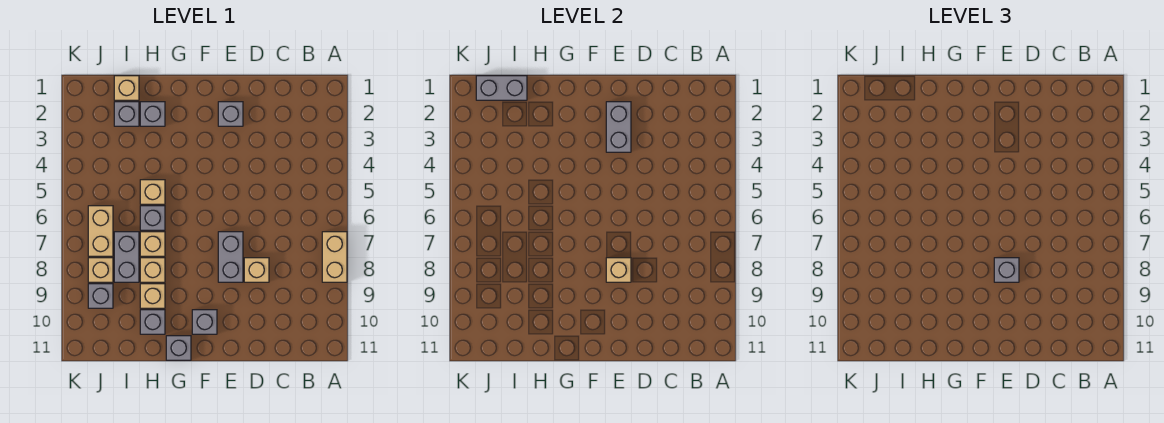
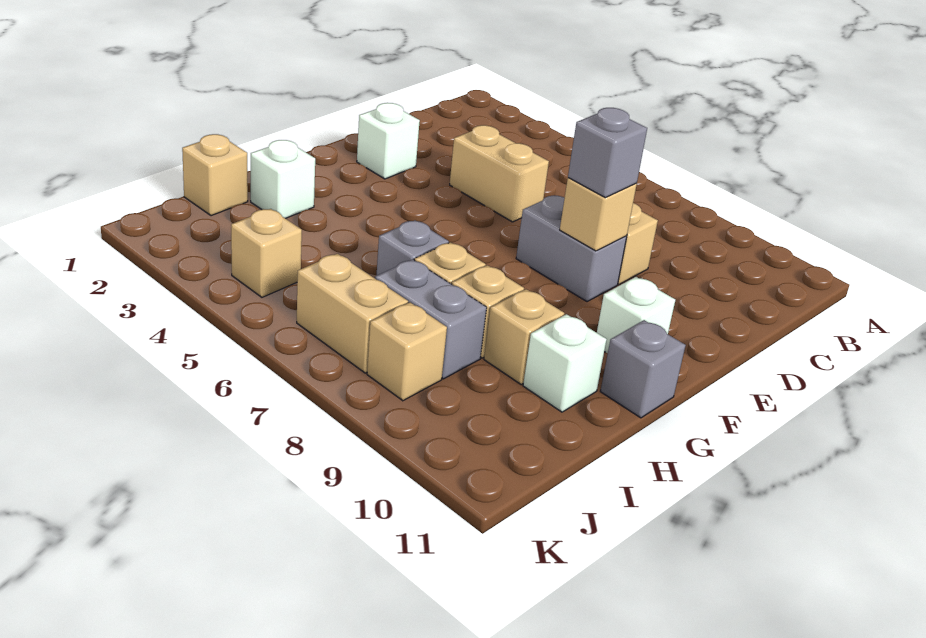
tan 1x2 brick [322,232,347,282] -> tan 1x2 brick moved to [450,125,549,222]
grey 1x1 brick [218,102,243,126] -> white 1x1 brick [357,103,420,179]
grey 1x2 brick [606,102,631,152] -> none
grey 1x1 brick [192,310,217,334] -> white 1x1 brick [596,277,675,353]
grey 1x1 brick [140,102,165,126] -> white 1x1 brick [251,140,315,218]
tan 1x1 brick [140,180,165,204] -> tan 1x1 brick moved to [231,209,302,297]
grey 1x1 brick [140,310,165,334] -> white 1x1 brick [523,314,607,412]
grey 1x2 brick [476,76,527,100] -> none
grey 1x1 brick [114,102,139,126] -> none
grey 1x1 brick [88,284,113,308] -> none

